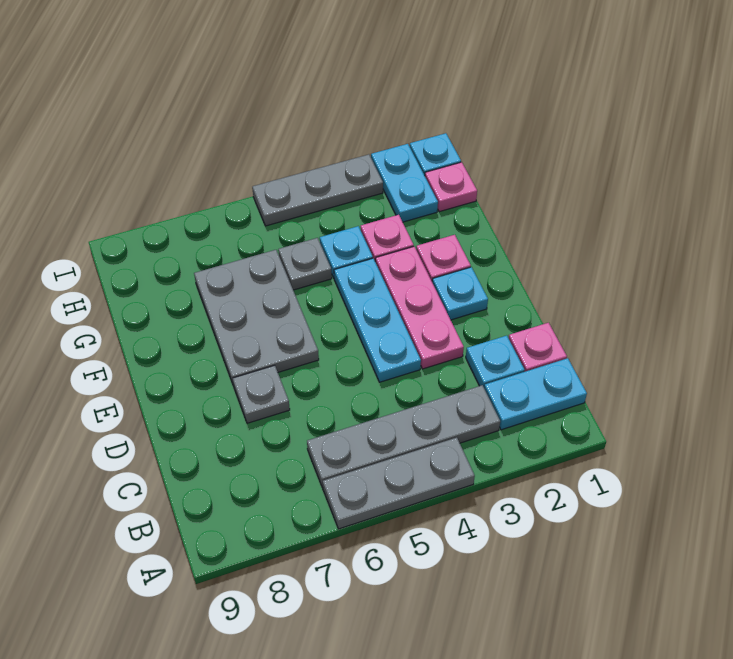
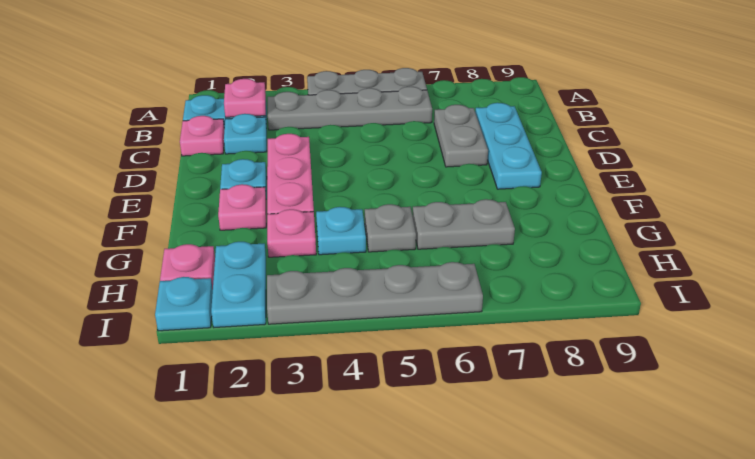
none -> pink 1x1 plate [224,79,266,117]
cyan 1x3 plate [334,258,421,382] -> cyan 1x3 plate moved to [475,103,542,189]
grey 1x1 plate [233,365,290,423] -> grey 1x2 plate [434,105,488,167]
grey 2x3 plate [194,250,319,386] -> grey 1x2 plate [413,199,515,249]
grey 1x3 plate [252,154,383,226] -> grey 1x4 plate [267,262,483,324]

